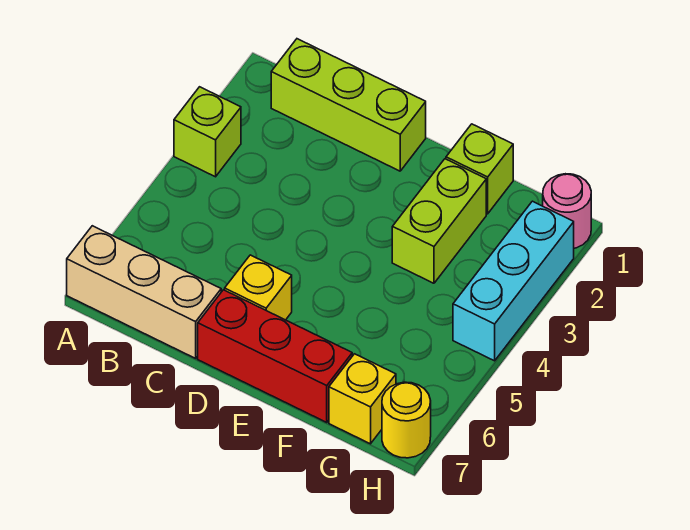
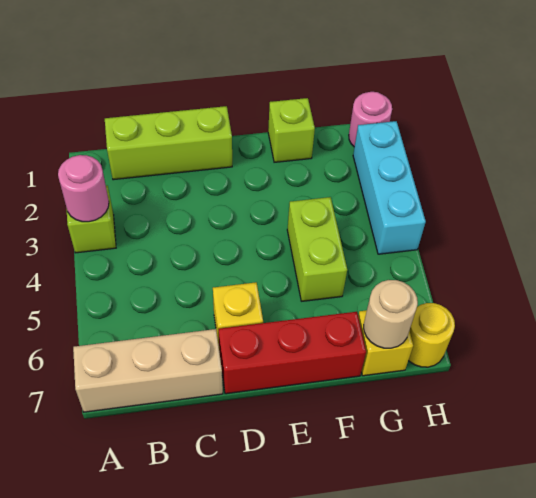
none -> pink 1x1 round brick [58,155,109,222]
lime 1x2 brick [392,159,486,283] -> lime 1x2 brick moved to [287,197,347,301]
none -> tan 1x1 round brick [364,280,418,348]

